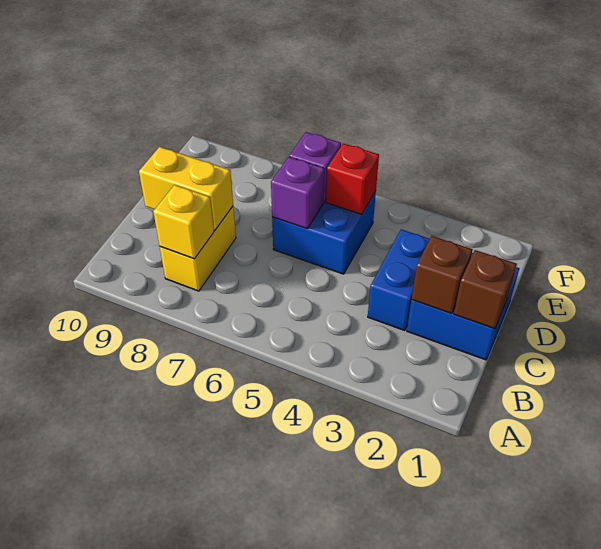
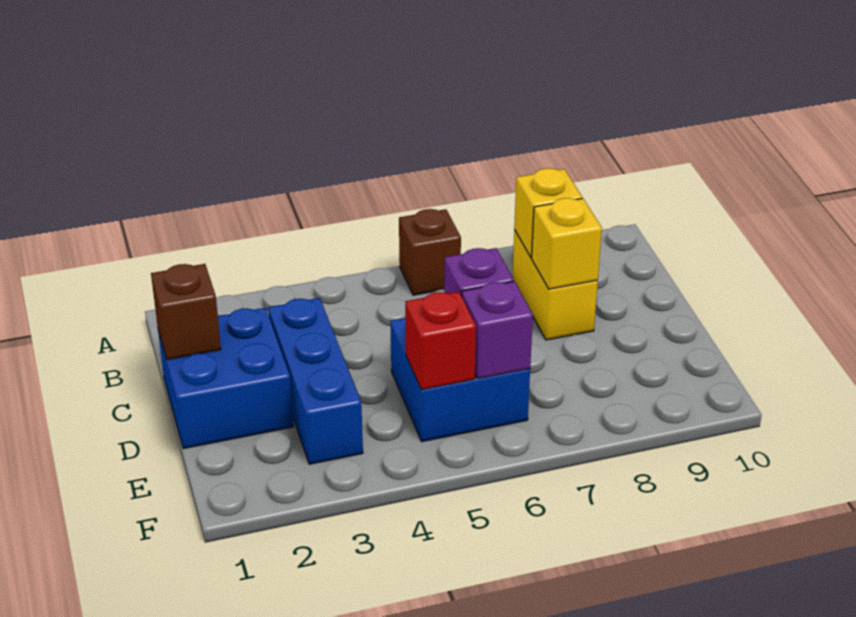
brown 1x1 brick [412,236,473,313] -> brown 1x1 brick moved to [399,209,461,295]
blue 1x2 brick [368,229,430,331] -> blue 1x3 brick [268,298,363,464]
yellow 1x2 brick [139,147,233,231] -> yellow 1x1 brick [532,198,602,289]

